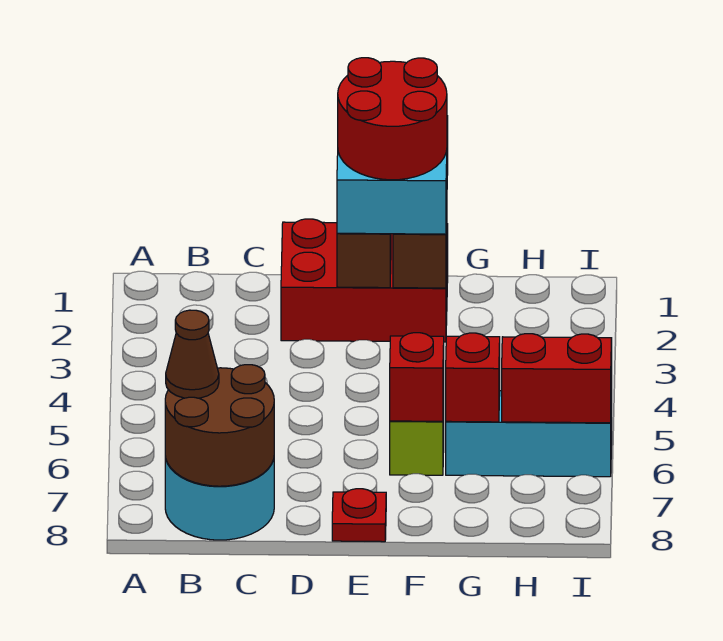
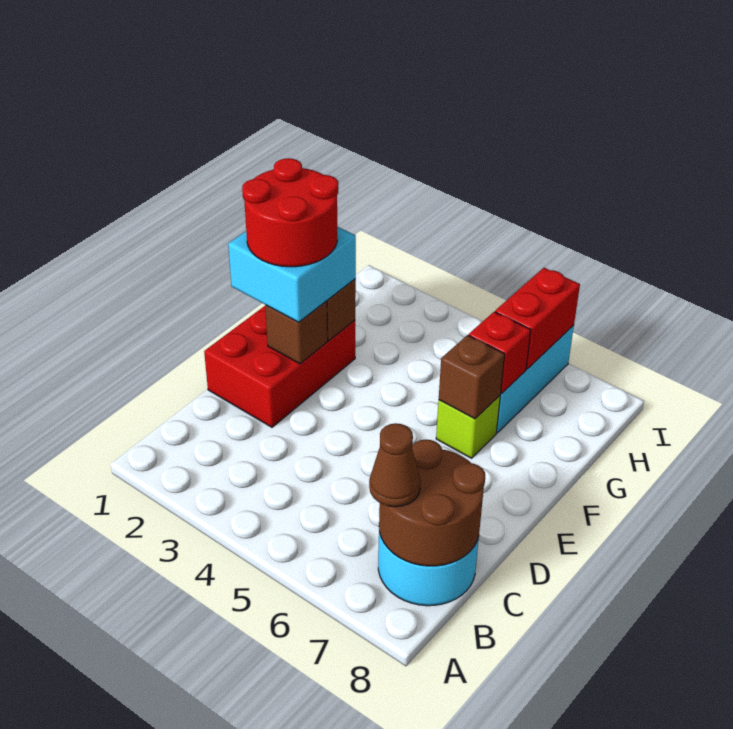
red 1x1 plate [332,489,386,542] -> none
red 1x1 brick [390,333,444,421] -> brown 1x1 brick [439,335,505,419]

